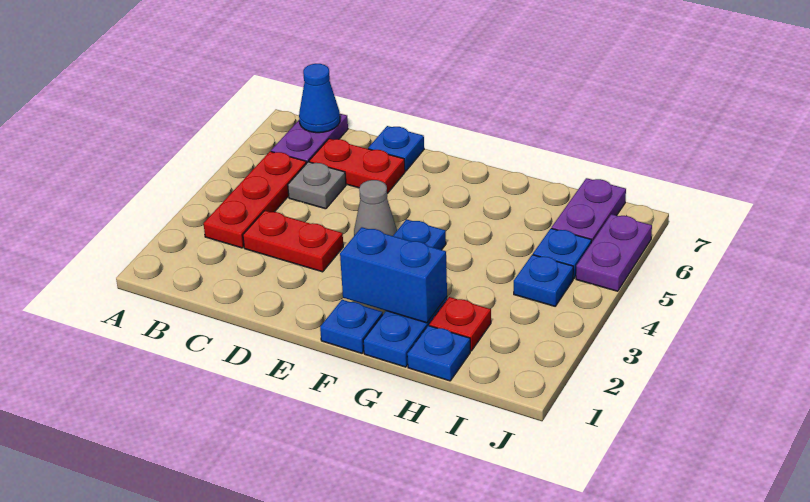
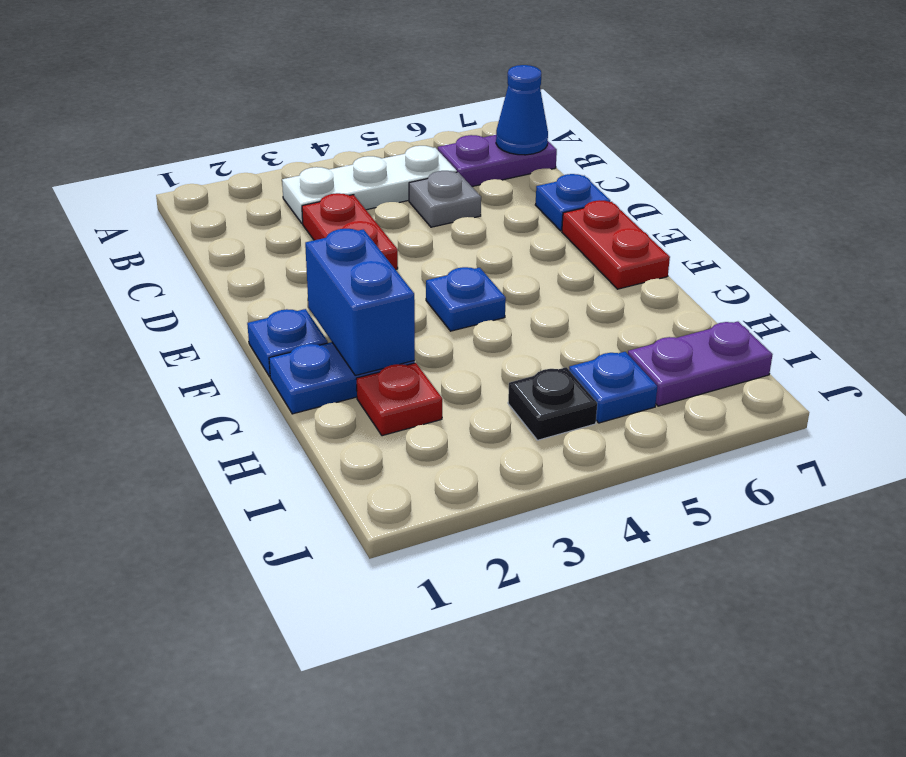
red 1x3 plate [203,151,306,248] -> white 1x3 plate [282,146,457,224]
red 1x2 plate [309,139,405,194] -> red 1x2 plate moved to [562,200,670,289]
grey 1x1 cone [354,180,397,236] -> none
blue 1x1 plate [407,326,470,381] -> none
blue 1x1 plate [514,255,573,306] -> black 1x1 plate [508,367,597,440]
purple 1x2 plate [576,214,652,291] -> none

